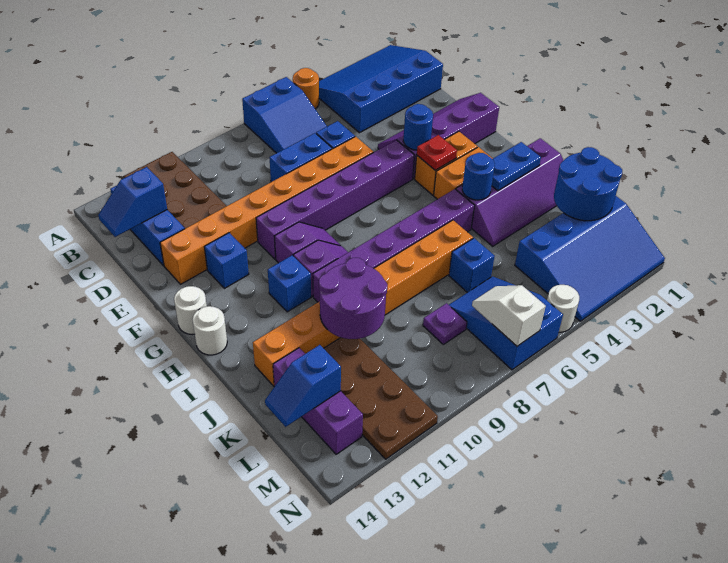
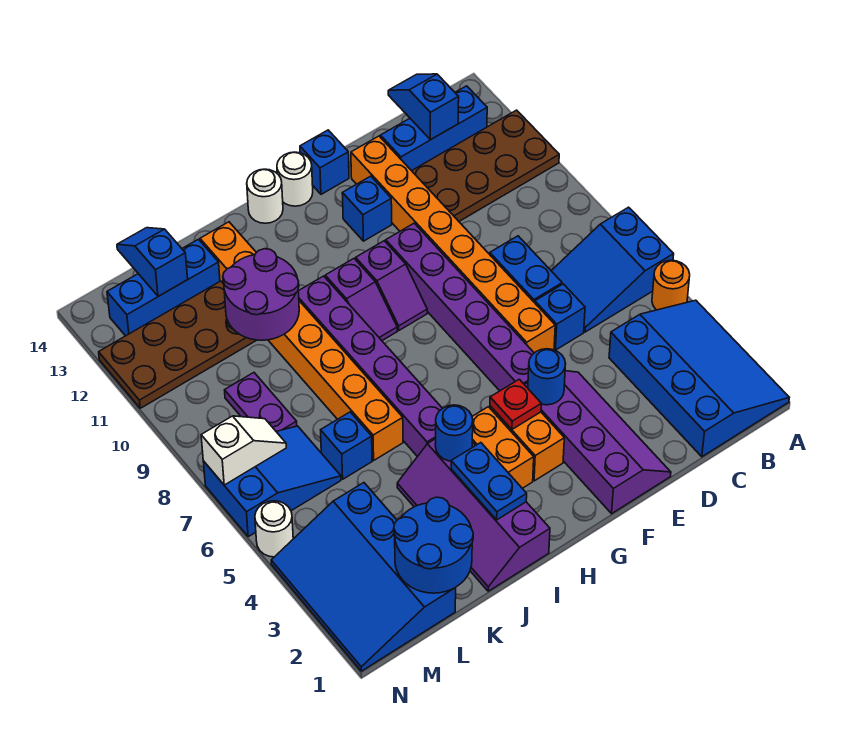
blue 1x1 brick [268,255,311,312] -> blue 1x1 brick moved to [300,130,349,194]
purple 1x3 brick [273,348,363,454] -> blue 1x3 brick [107,239,220,336]
purple 1x1 plate [423,303,467,344] -> purple 1x2 plate [225,373,297,431]

